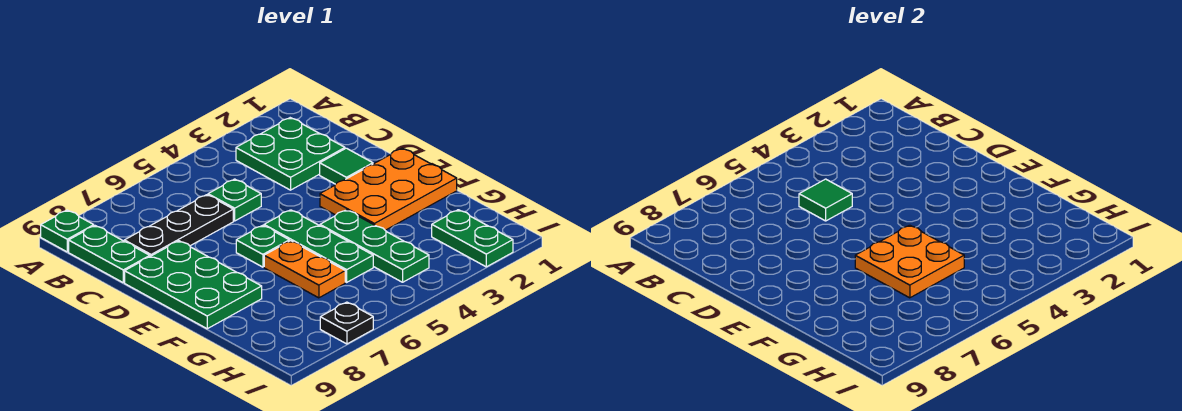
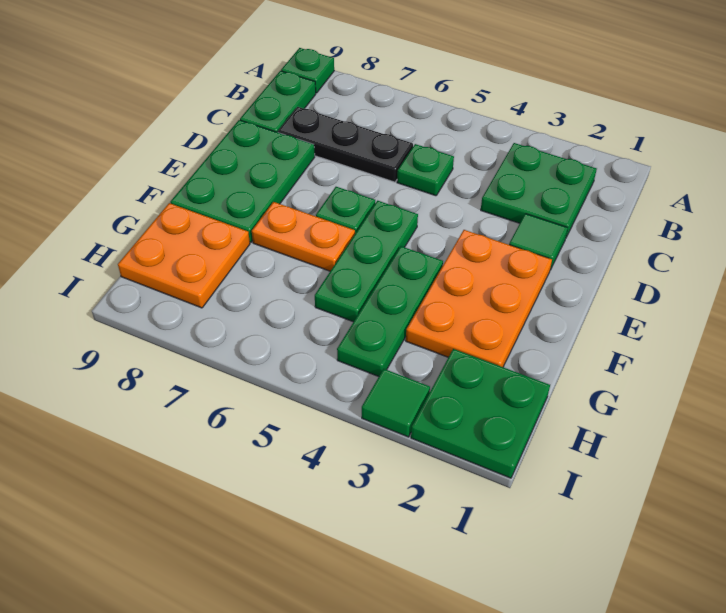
green 1x1 tile [799,179,852,221] -> green 1x1 tile moved to [362,369,430,437]
orange 2x3 plate [320,148,457,230] -> orange 2x3 plate turned to [406,230,552,367]
orange 2x2 plate [855,225,964,298] -> orange 2x2 plate moved to [118,203,250,308]
orange 1x2 plate [264,241,345,298] -> orange 1x2 plate turned to [252,202,355,271]
green 1x2 plate [432,210,513,267] -> green 2x2 plate [411,349,550,478]
black 1x1 plate [320,302,373,344] -> none

